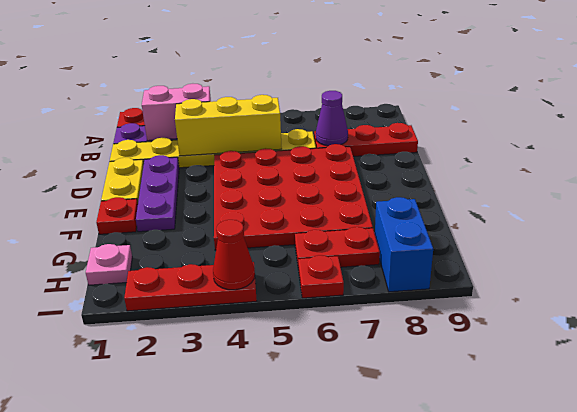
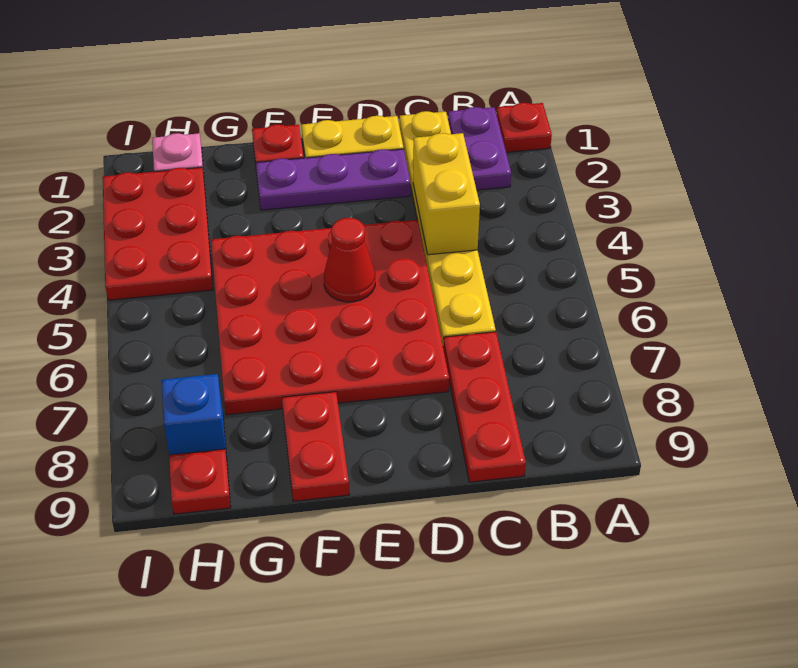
pink 1x2 brick [142,84,211,141] -> none
yellow 1x3 brick [175,95,282,156] -> yellow 1x2 brick [413,133,480,255]
purple 1x1 cone [316,91,348,146] -> none
red 1x2 plate [295,227,380,270] -> red 1x2 plate moved to [282,392,349,501]
blue 1x2 brick [375,197,433,292] -> blue 1x1 brick [162,374,227,457]
red 1x3 plate [124,262,257,311] -> red 2x3 plate [103,167,213,300]
red 1x1 cone [213,220,255,290] -> red 1x1 cone moved to [324,218,375,302]
red 1x1 plate [298,255,344,298] -> red 1x1 plate moved to [169,449,231,514]

